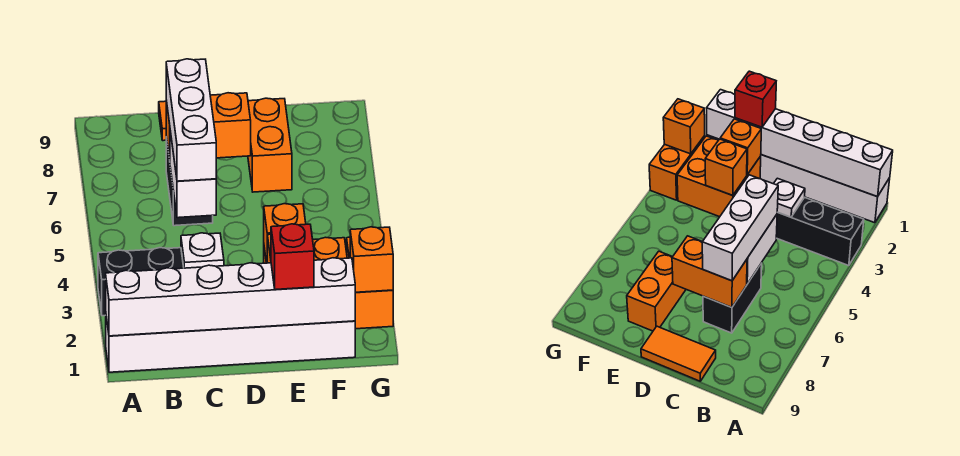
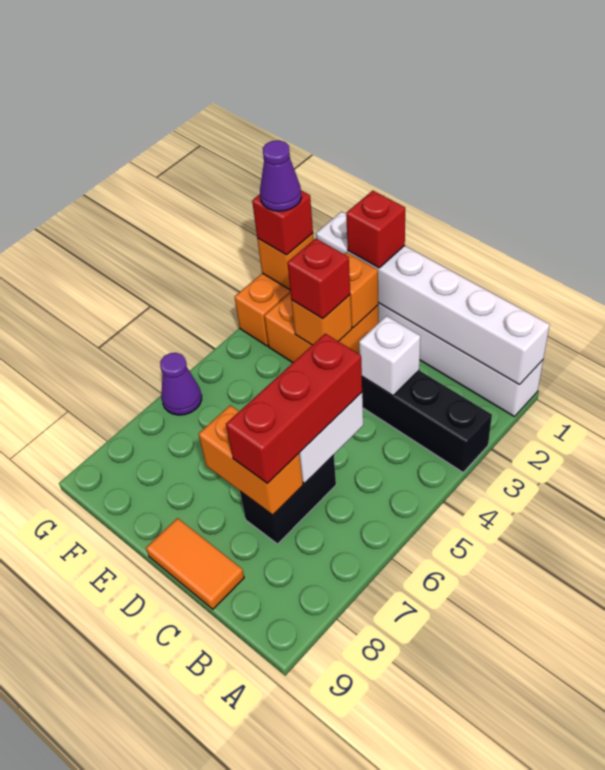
white 1x1 plate [181,233,224,268] -> white 1x1 brick [359,316,420,396]
white 1x3 brick [166,59,216,181] -> red 1x3 brick [226,334,362,484]
none -> red 1x1 brick [287,239,350,319]
orange 1x2 brick [248,98,292,192] -> none
none -> red 1x1 brick [252,190,313,255]
none -> purple 1x1 cone [260,140,301,211]
none -> purple 1x1 cone [160,353,202,415]

